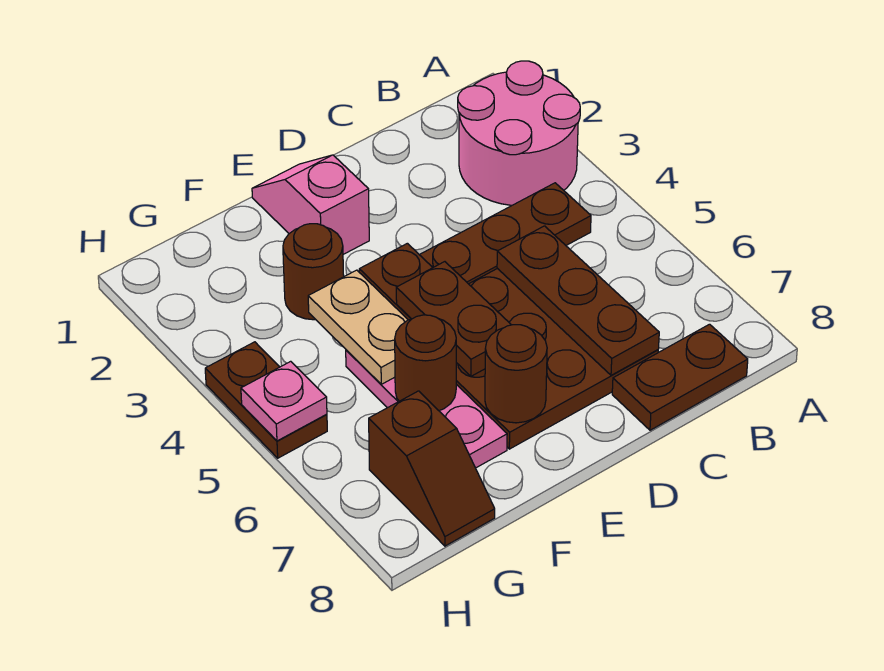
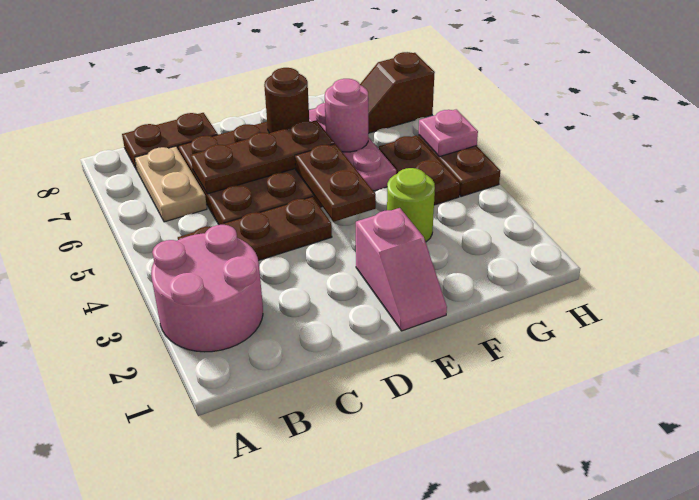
brown 1x3 plate [497,226,659,375] -> brown 1x3 plate turned to [191,120,335,194]
brown 1x2 plate [396,262,511,376] -> brown 1x2 plate moved to [378,135,460,205]
brown 1x1 round brick [283,224,344,320] -> lime 1x1 round brick [387,168,435,242]
tan 1x2 plate [308,270,408,384] -> tan 1x2 plate moved to [135,146,207,222]
brown 1x1 round brick [395,315,456,411] -> pink 1x1 round brick [325,79,368,152]
brown 1x2 slope [369,391,495,546] -> brown 1x2 slope turned to [360,52,435,133]

